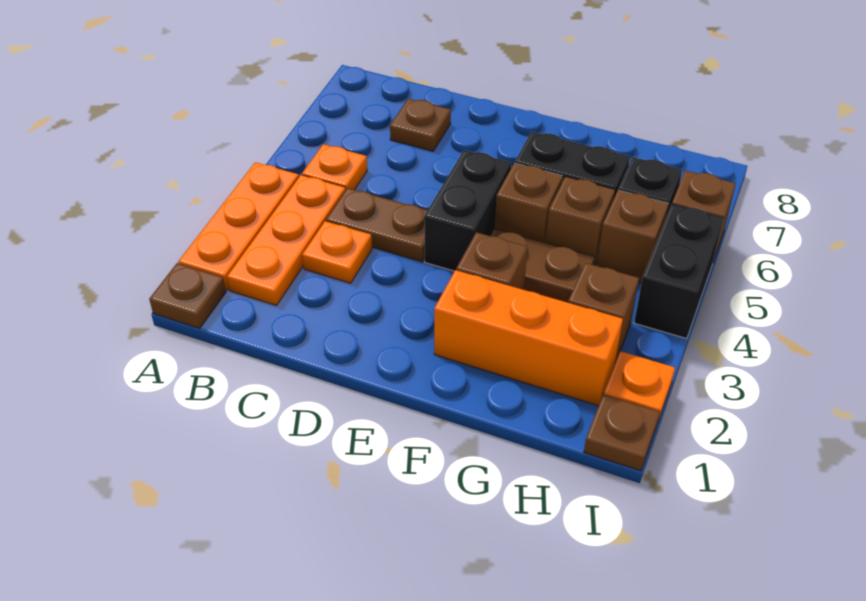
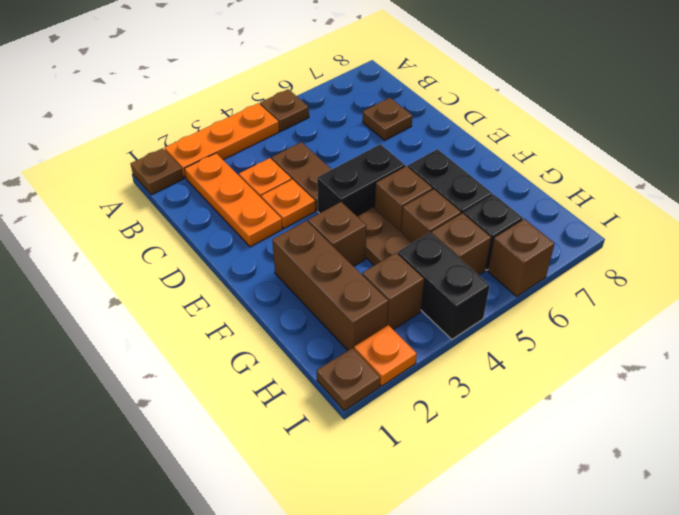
none -> brown 1x1 plate [260,89,309,131]
orange 1x3 plate [227,175,345,305] -> orange 1x3 plate turned to [185,153,282,247]
orange 1x1 plate [302,144,367,191] -> orange 1x1 plate moved to [261,179,315,228]
orange 1x3 brick [434,270,623,406] -> brown 1x3 brick [272,221,388,350]
black 1x2 brick [634,204,724,339] -> black 1x2 brick turned to [398,233,490,339]

